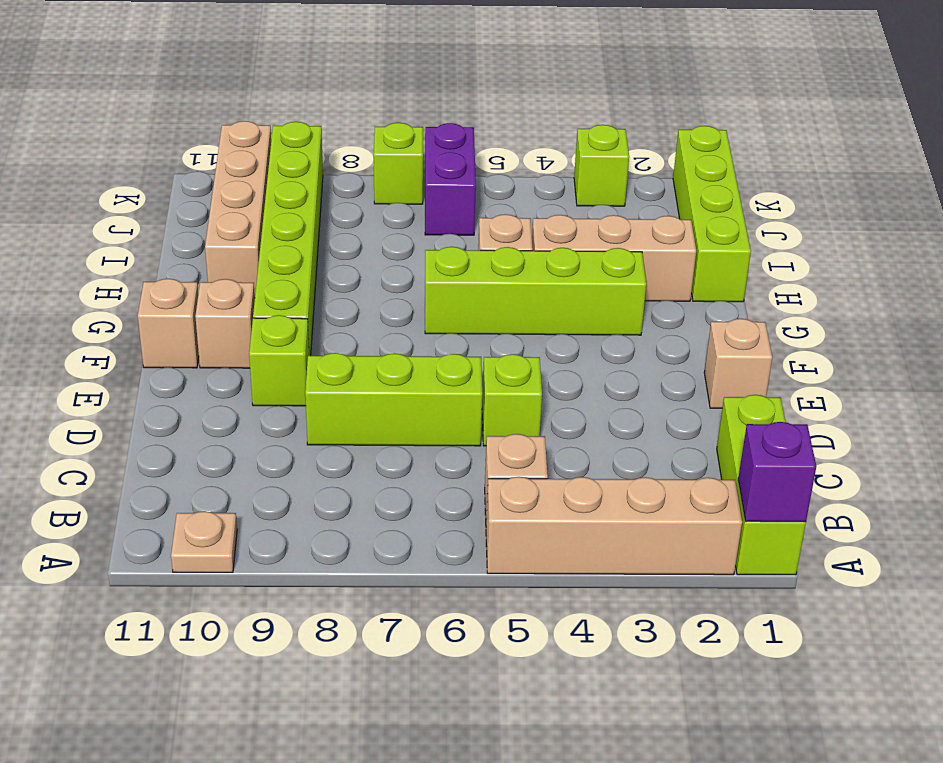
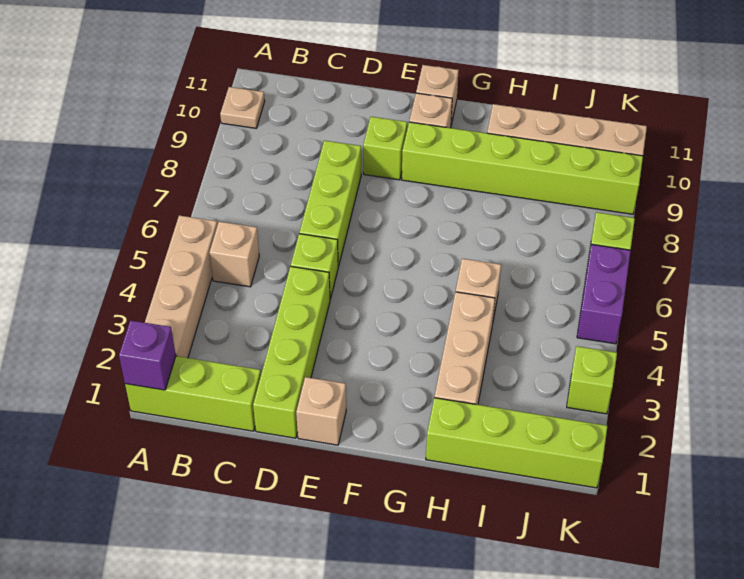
lime 1x4 brick [425,247,646,335] -> lime 1x4 brick moved to [253,266,330,438]
purple 1x2 brick [425,123,476,235] -> purple 1x2 brick turned to [577,244,631,344]

